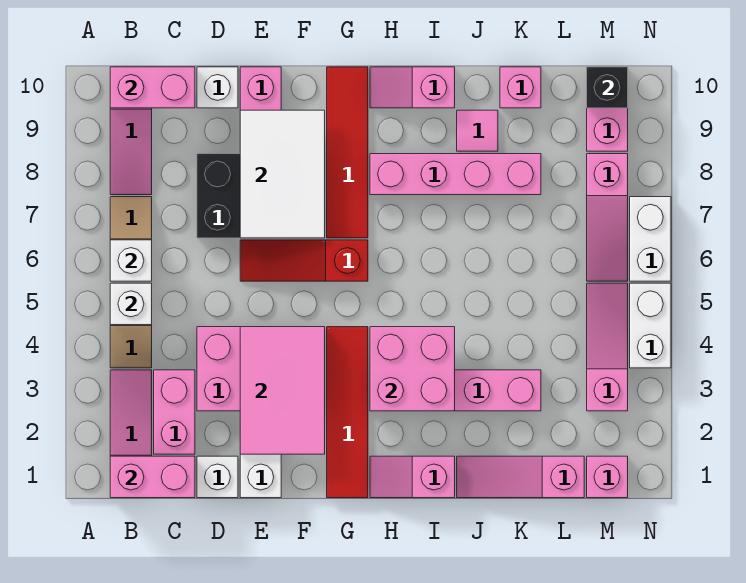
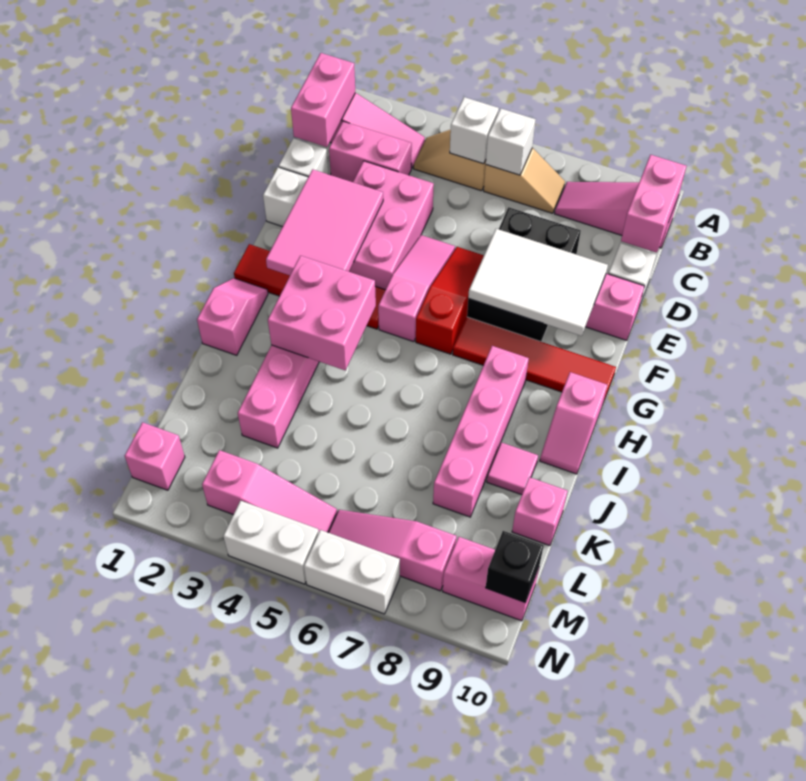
pink 2x3 tile [240,327,325,454] -> pink 2x3 tile turned to [266,169,383,275]
pink 1x2 slope [370,67,455,108] -> pink 1x2 slope turned to [540,372,607,474]
pink 1x3 slope [457,456,584,498] -> pink 1x3 slope moved to [378,235,455,342]

